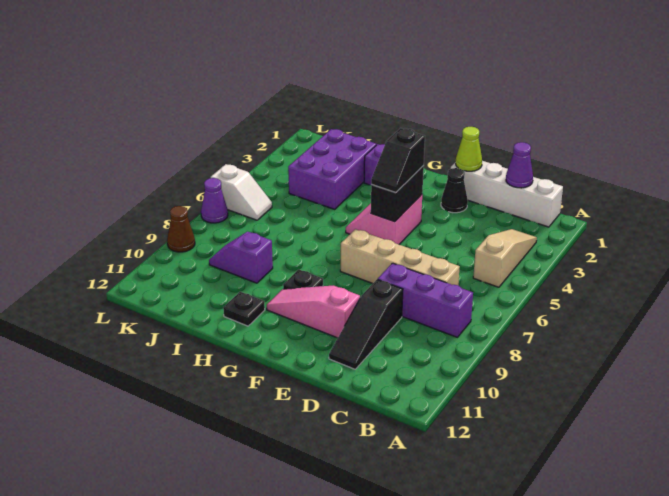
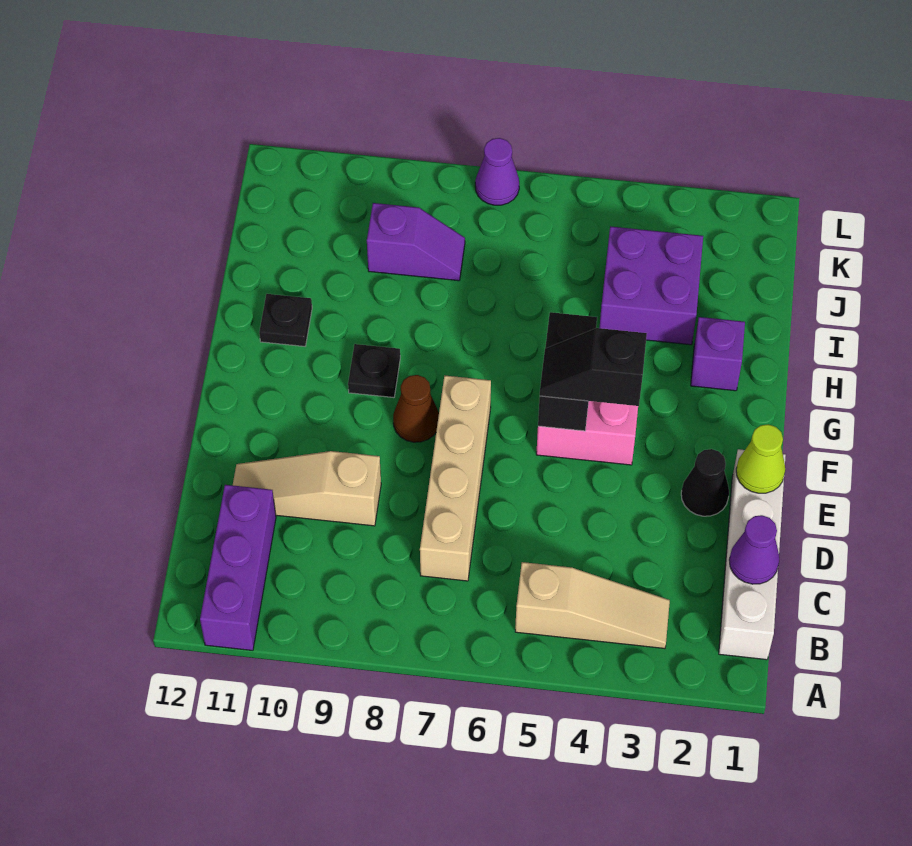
purple 1x3 brick [378,263,473,337] -> purple 1x3 brick moved to [200,485,276,650]
black 1x3 slope [329,279,403,369] -> tan 1x3 slope [233,451,381,526]
pink 1x3 slope [267,286,360,338] -> none
black 1x2 brick [371,166,424,222] -> black 1x2 brick turned to [538,312,597,431]
purple 2x3 brick [288,129,377,209] -> purple 2x2 brick [599,226,703,345]
purple 1x2 slope [209,232,273,283] -> purple 1x2 slope turned to [367,203,465,281]
white 1x2 slope [211,164,272,220] -> none
brown 1x1 cone [167,206,195,252] -> brown 1x1 cone moved to [393,375,439,442]

